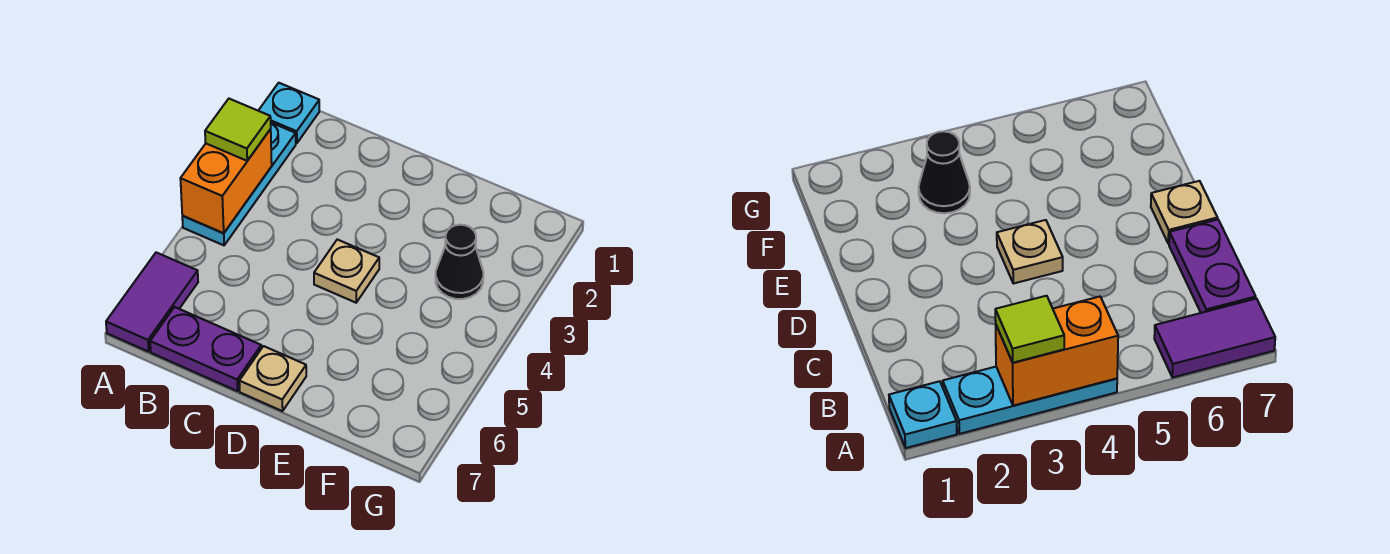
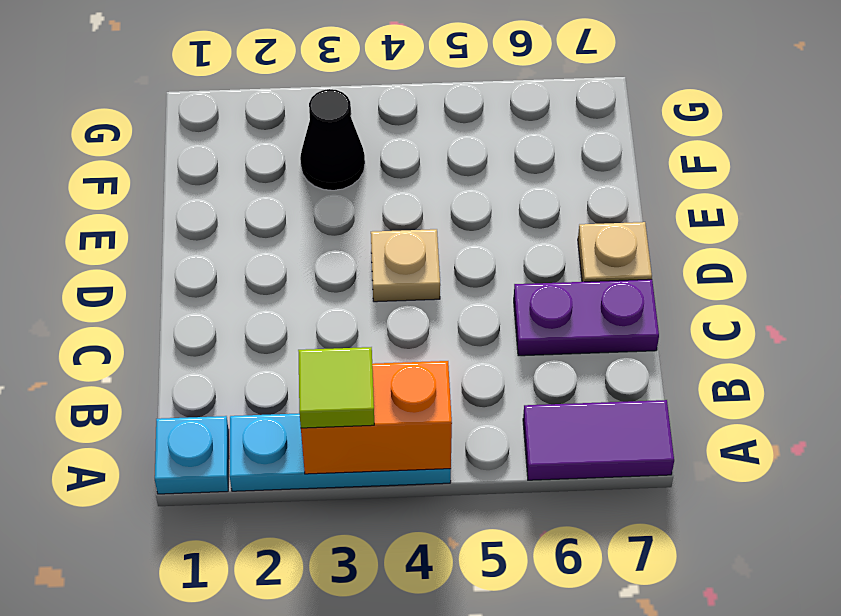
purple 1x2 plate [150,307,261,391] -> purple 1x2 plate turned to [514,279,659,356]

